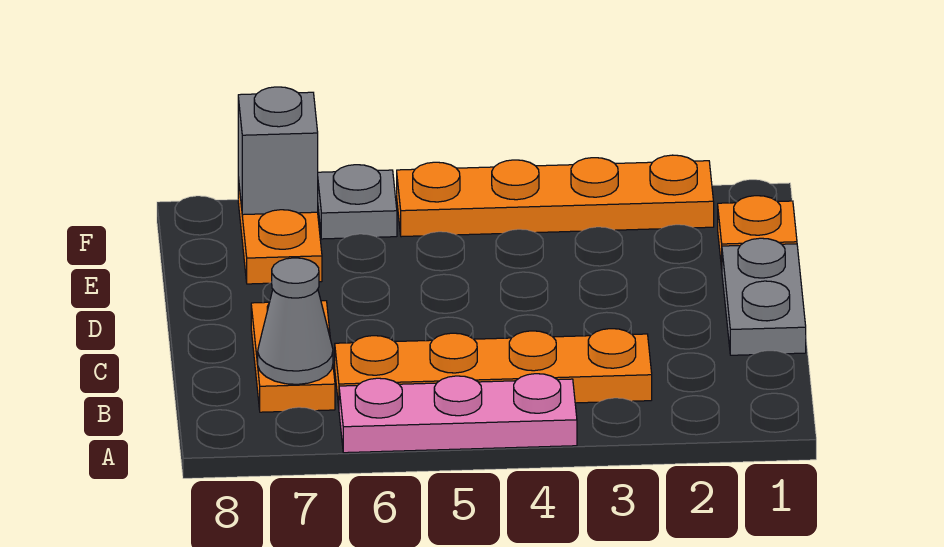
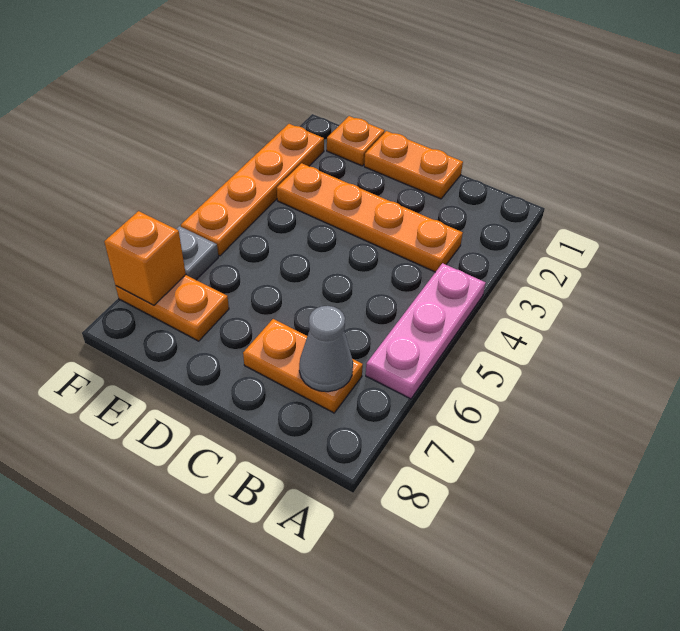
orange 1x4 plate [335,329,652,406] -> orange 1x4 plate turned to [277,163,463,272]
grey 1x2 plate [722,238,806,355] -> orange 1x2 plate [364,131,463,199]
grey 1x1 brick [238,87,318,215] -> orange 1x1 brick [104,211,186,305]

